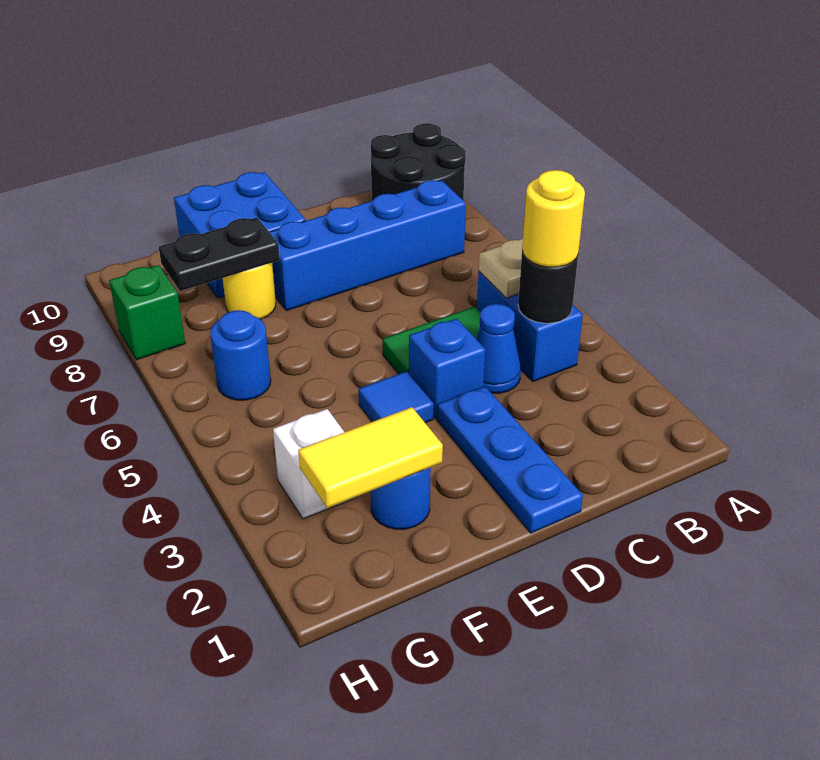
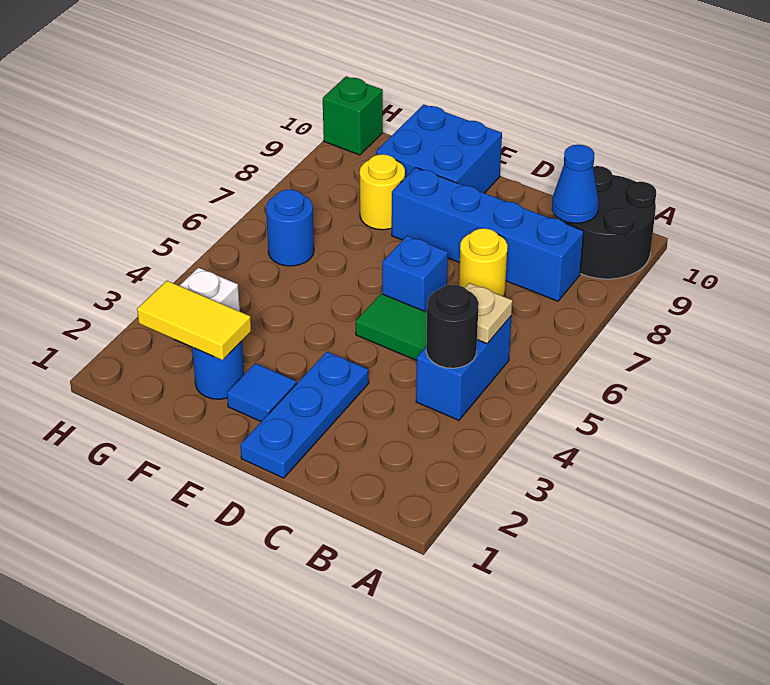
yellow 1x1 round brick [522,170,585,267] -> yellow 1x1 round brick moved to [459,228,508,296]
blue 1x1 cone [476,304,521,393] -> blue 1x1 cone moved to [552,145,599,223]
blue 1x1 brick [409,318,485,419] -> blue 1x1 brick moved to [382,236,448,312]
blue 1x1 tile [358,371,434,423] -> blue 1x1 tile moved to [227,363,296,422]
black 1x2 plate [159,218,280,291] -> none
green 1x1 brick [109,265,185,360] -> green 1x1 brick moved to [323,76,383,155]

